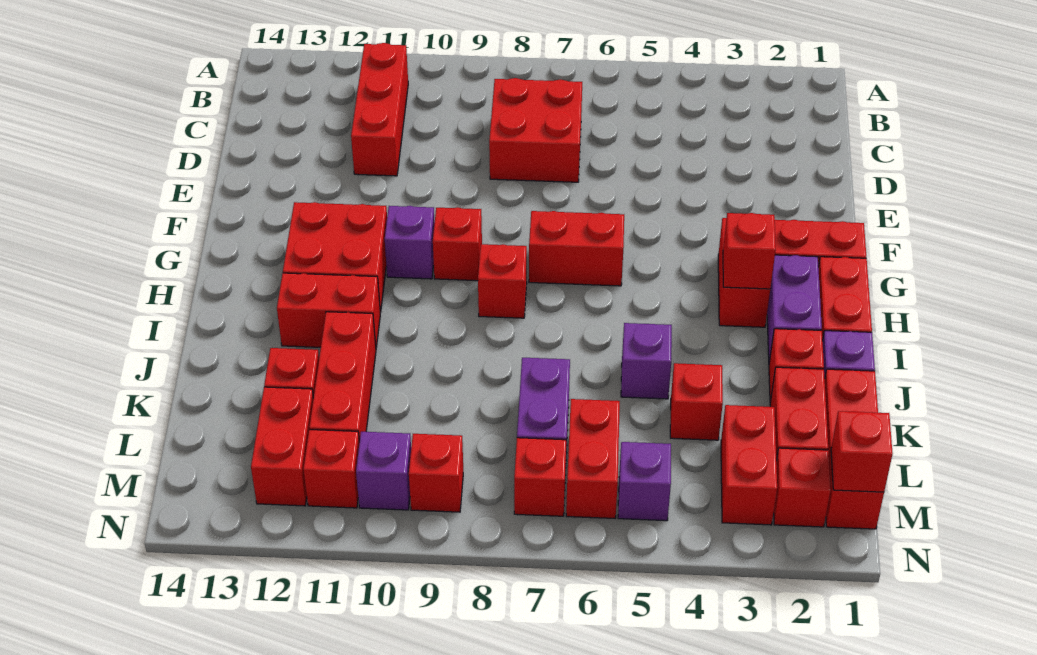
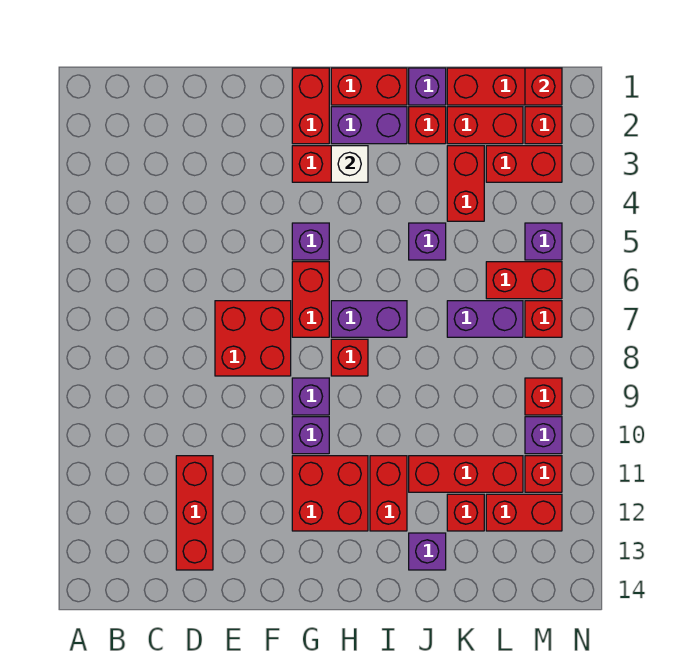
red 1x3 brick [351,43,408,176] -> red 1x3 brick turned to [176,456,213,570]
red 2x2 brick [489,78,582,182] -> red 2x2 brick moved to [215,301,291,376]
none -> purple 1x1 brick [292,223,329,260]
red 1x1 brick [433,207,482,281] -> purple 1x1 brick [292,378,329,415]
red 1x1 brick [723,213,776,289] -> white 1x1 brick [331,146,368,182]
none -> purple 1x2 brick [331,301,407,337]
none -> purple 1x1 brick [409,533,446,570]
red 1x1 brick [670,363,723,440] -> red 1x2 brick [447,146,484,221]

